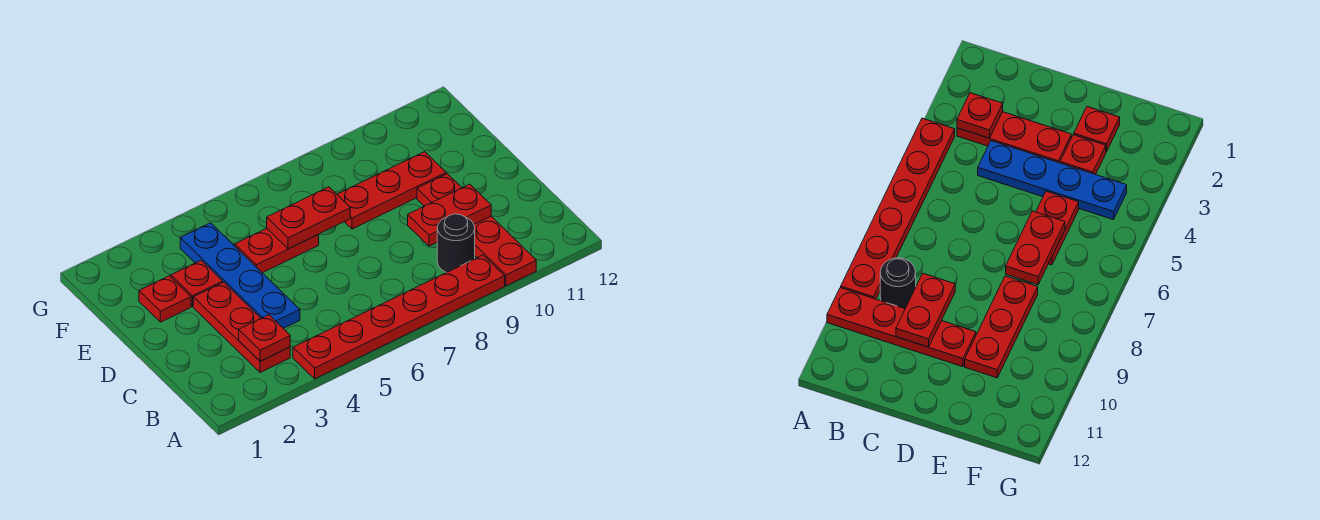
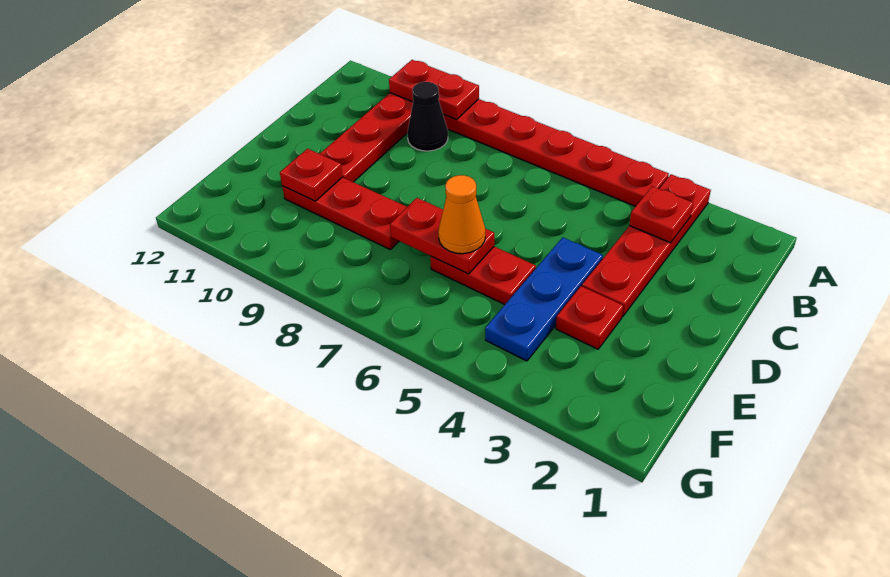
red 1x3 plate [193,282,290,372] -> red 1x4 plate [582,174,711,317]
black 1x1 round brick [437,214,475,273] -> black 1x1 cone [407,82,448,151]
blue 1x4 plate [180,223,300,328] -> blue 1x3 plate [485,237,603,361]
red 1x2 plate [408,184,491,246] -> red 1x2 plate moved to [389,60,479,119]
red 1x1 plate [139,276,191,322] -> red 1x1 plate moved to [280,149,343,201]
none -> orange 1x1 cone [438,175,485,254]

